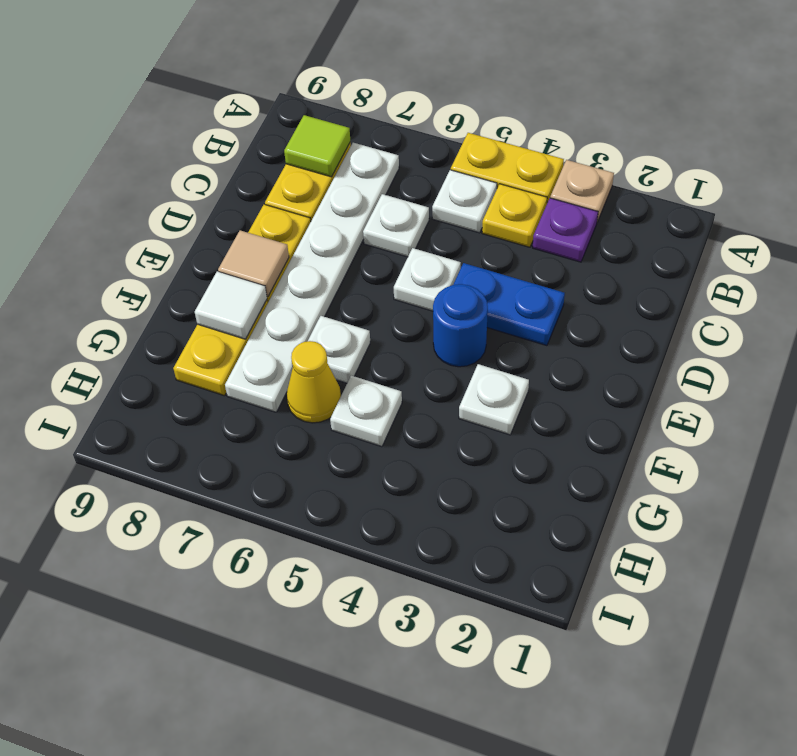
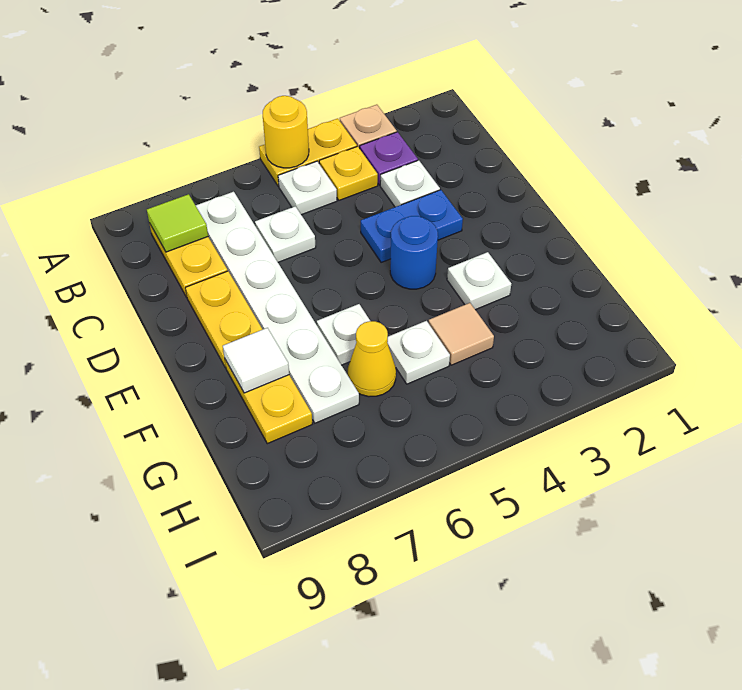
none -> yellow 1x1 round brick [263,96,309,168]
white 1x1 plate [394,248,461,311] -> white 1x1 plate moved to [380,160,440,207]
tan 1x1 tile [218,230,289,296] -> tan 1x1 tile moved to [429,303,494,365]

